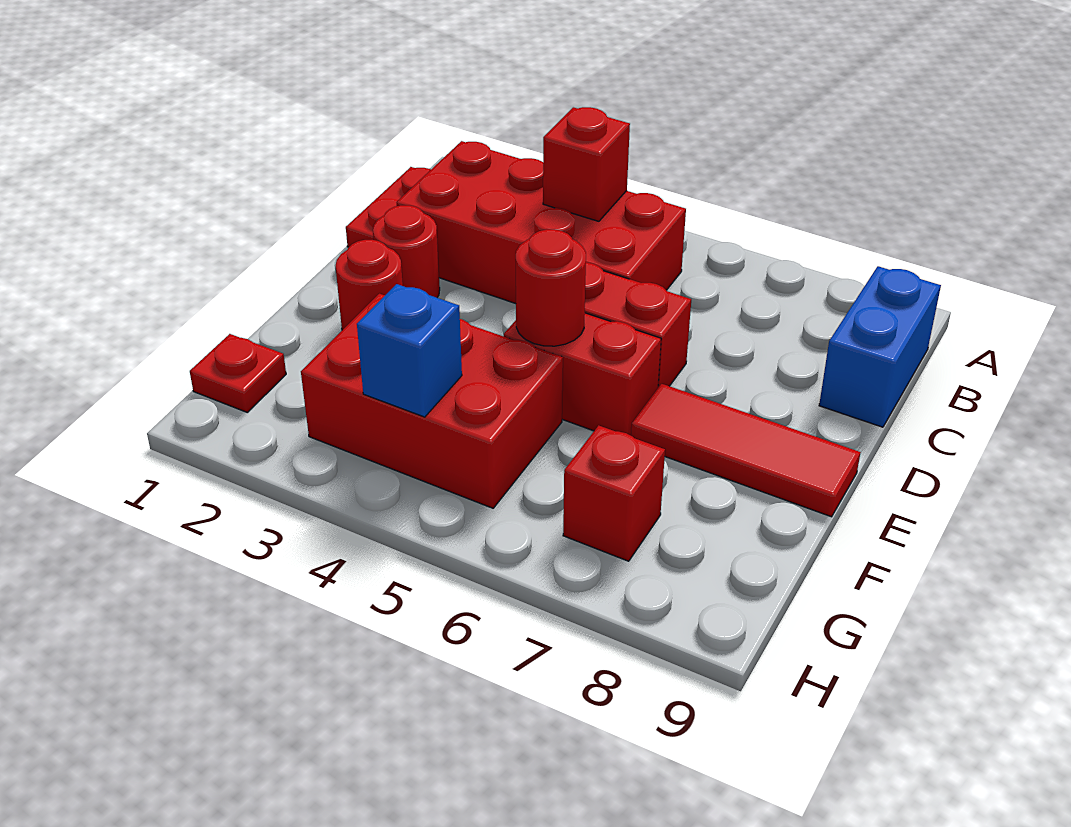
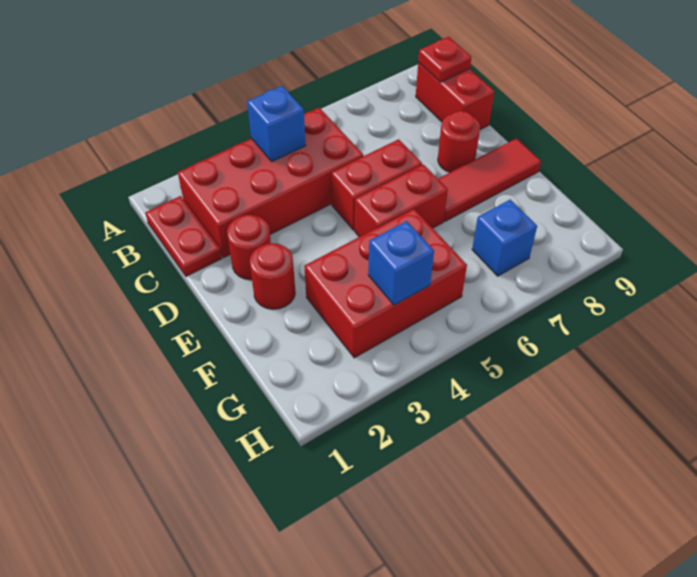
red 1x1 brick [543,107,630,221] -> blue 1x1 brick [247,86,306,161]
blue 1x2 brick [819,266,941,427] -> red 1x2 brick [416,62,494,130]
red 1x1 round brick [516,229,586,346] -> red 1x1 round brick moved to [438,111,480,172]
red 1x1 plate [190,334,286,412] -> red 1x1 plate moved to [418,37,471,82]
red 1x1 brick [563,425,665,561] -> blue 1x1 brick [472,200,537,276]

